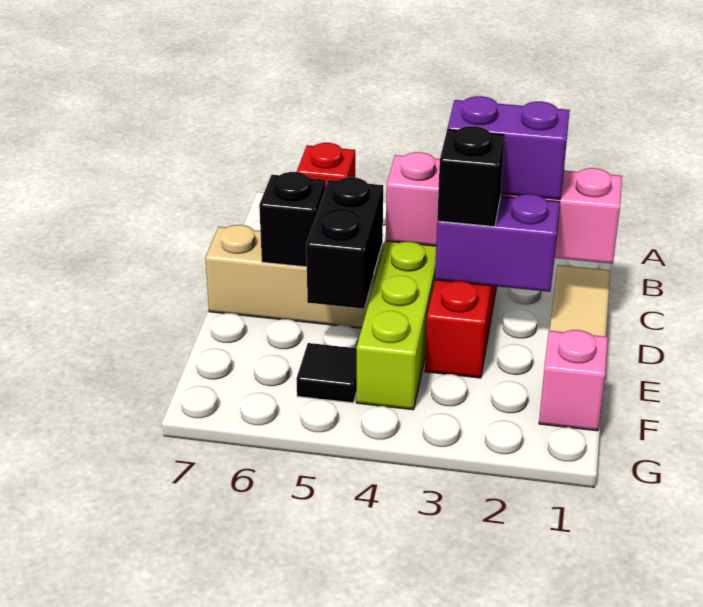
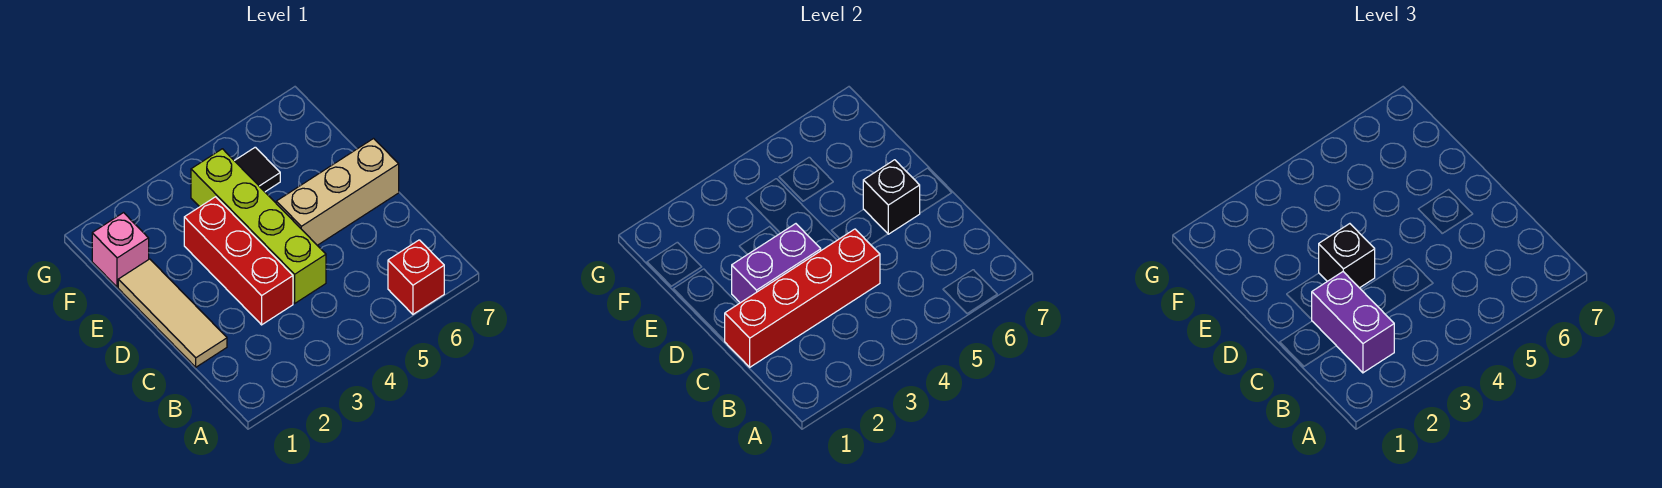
pink 1x4 brick [386,152,622,264] -> red 1x4 brick [725,229,880,367]
purple 1x2 brick [447,96,570,200] -> purple 1x2 brick turned to [1312,272,1394,373]
black 1x2 brick [306,177,383,309] -> none

